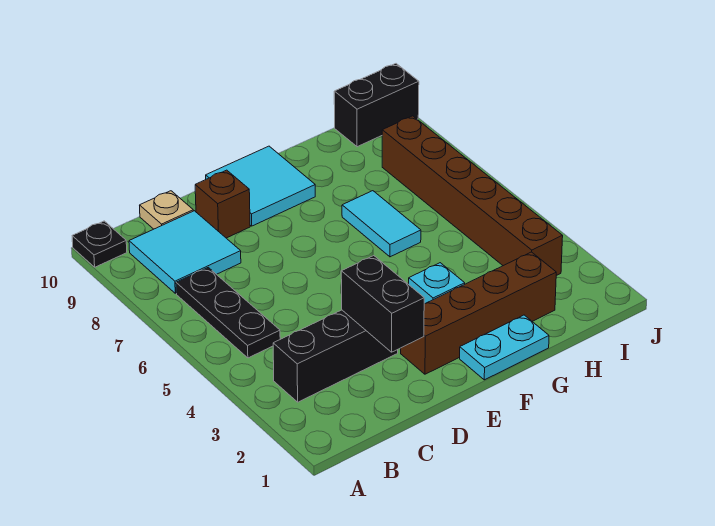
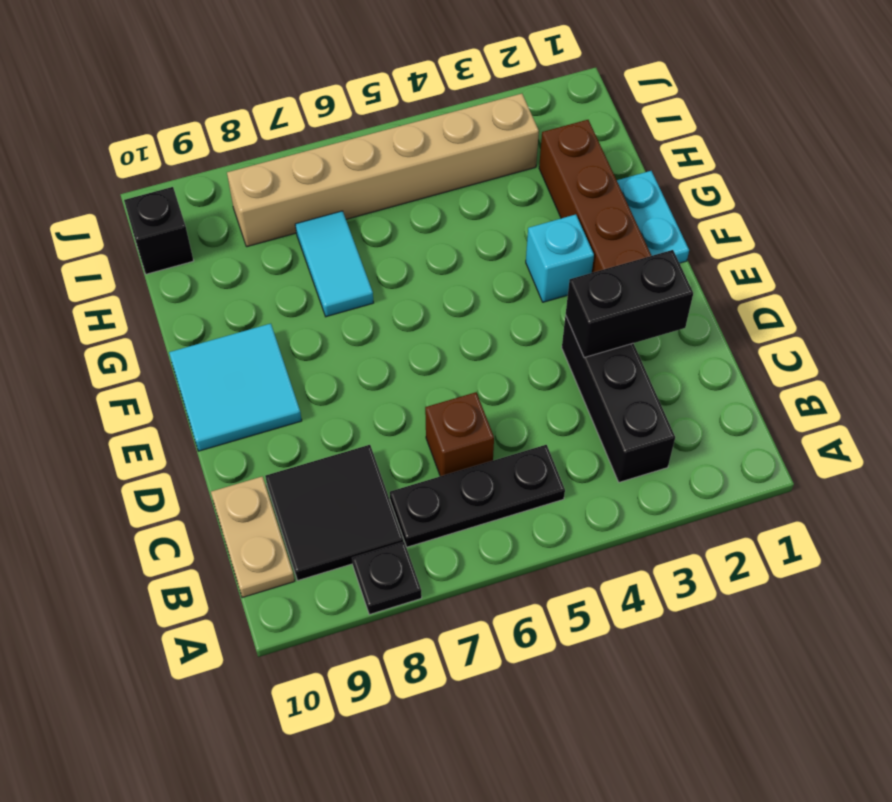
black 1x1 plate [72,221,127,267] -> black 1x1 plate moved to [352,542,422,615]
cyan 2x2 tile [129,211,241,293] -> black 2x2 tile [265,445,404,580]
tan 1x1 plate [140,191,193,229] -> tan 1x2 plate [211,477,295,598]
brown 1x1 brick [195,170,250,238] -> brown 1x1 brick moved to [425,392,494,476]
cyan 1x2 tile [342,191,421,257] -> cyan 1x2 tile turned to [295,211,374,317]
brown 1x6 brick [382,116,563,276] -> tan 1x6 brick [227,94,539,247]
black 1x2 brick [334,64,419,147] -> black 1x1 brick [124,187,194,274]

